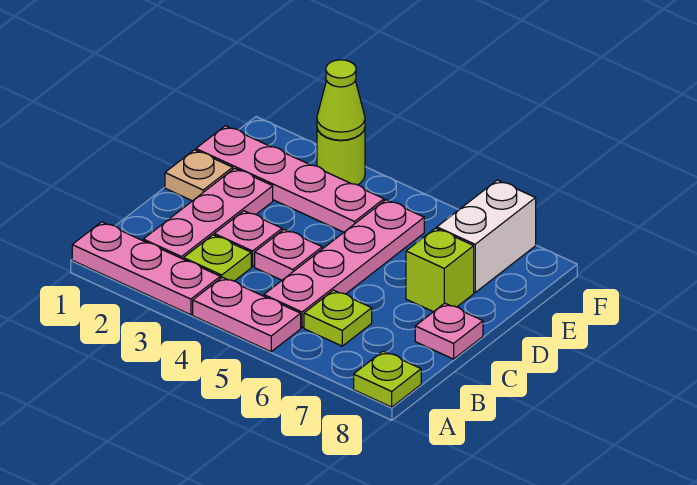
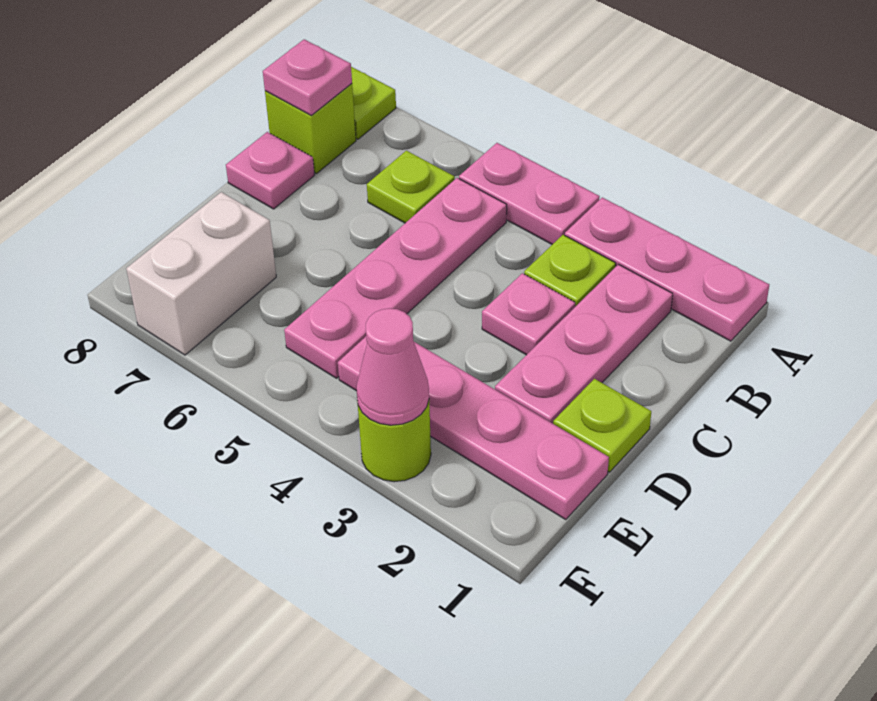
pink 1x1 plate [255,229,322,280] -> pink 1x1 plate moved to [263,39,352,115]
tan 1x1 plate [165,150,233,201] -> lime 1x1 plate [553,379,651,472]
lime 1x1 brick [406,228,474,312] -> lime 1x1 brick moved to [265,84,356,174]
lime 1x1 cone [317,60,365,140] -> pink 1x1 cone [356,308,429,425]

